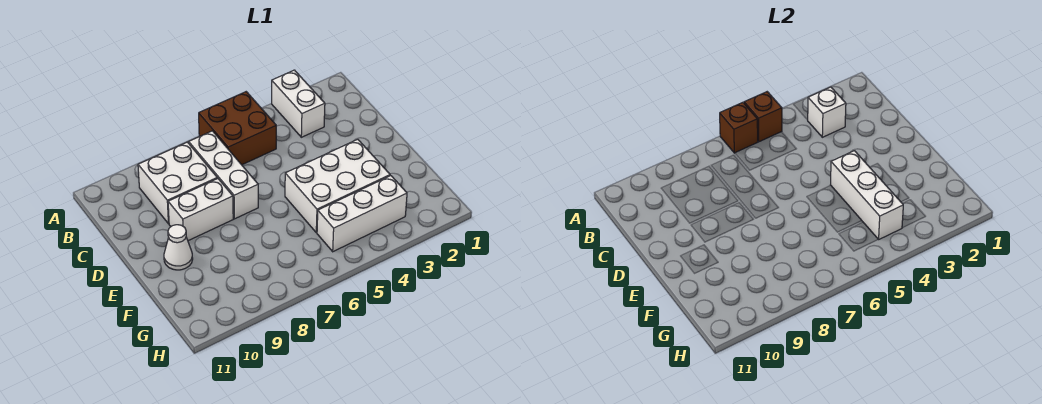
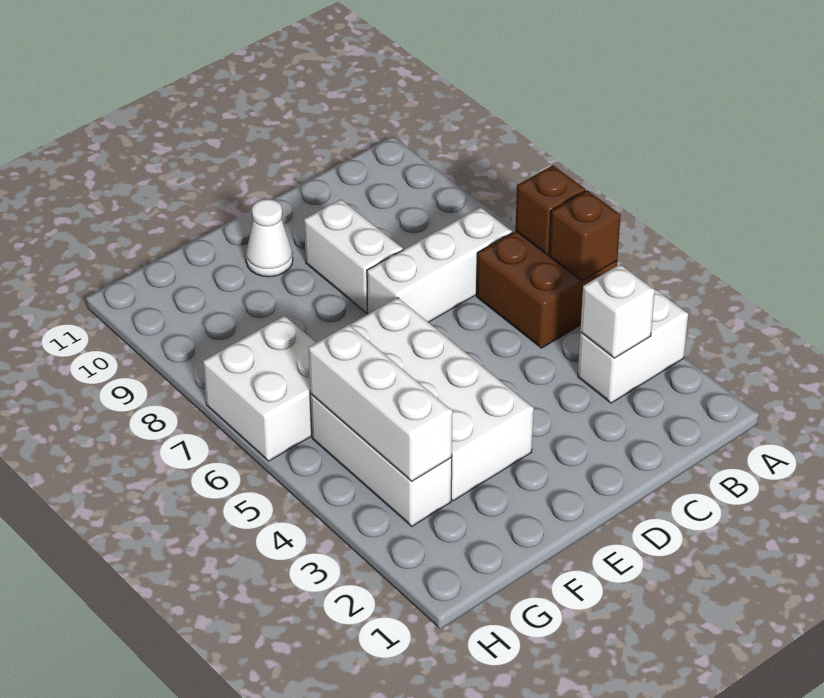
white 2x2 brick [138,142,217,224] -> white 2x2 brick moved to [203,316,316,461]
white 2x3 brick [285,139,390,233] -> white 2x4 brick [350,298,534,501]
white 1x3 brick [831,151,903,240] -> white 1x3 brick turned to [308,325,453,481]

